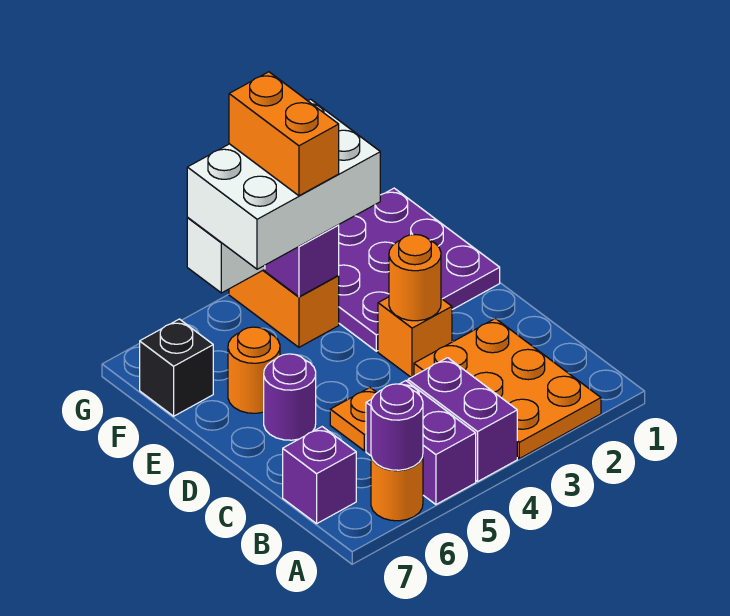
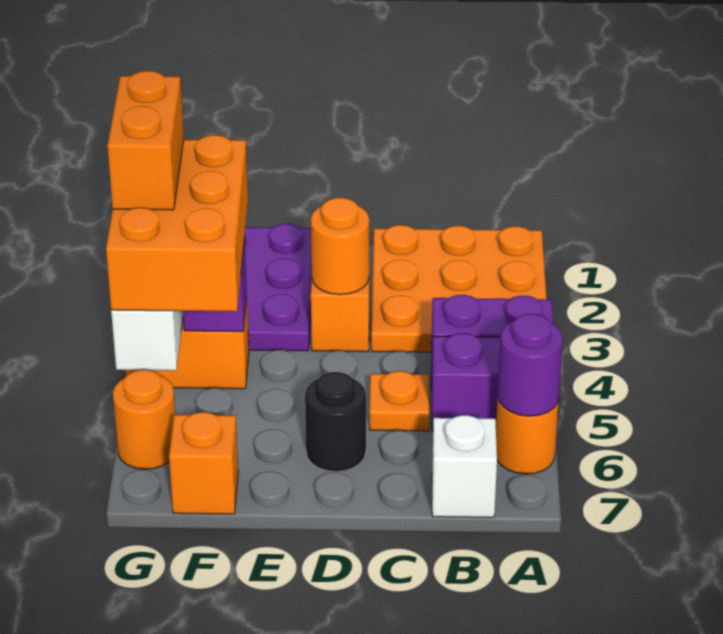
orange 2x3 plate [414,319,601,459] -> orange 3x3 plate [371,225,547,352]
purple 1x1 brick [283,427,356,524] -> white 1x1 brick [432,415,497,517]
purple 1x1 round brick [264,354,316,440] -> black 1x1 round brick [305,372,366,472]
orange 1x1 round brick [228,327,280,413] -> orange 1x1 round brick moved to [113,370,175,469]
white 2x3 brick [187,99,380,269] -> orange 2x3 brick [106,135,248,312]
orange 1x2 brick [229,72,339,196] -> orange 1x2 brick turned to [107,71,184,210]
black 1x1 brick [140,319,213,416] -> orange 1x1 brick [169,412,238,514]

